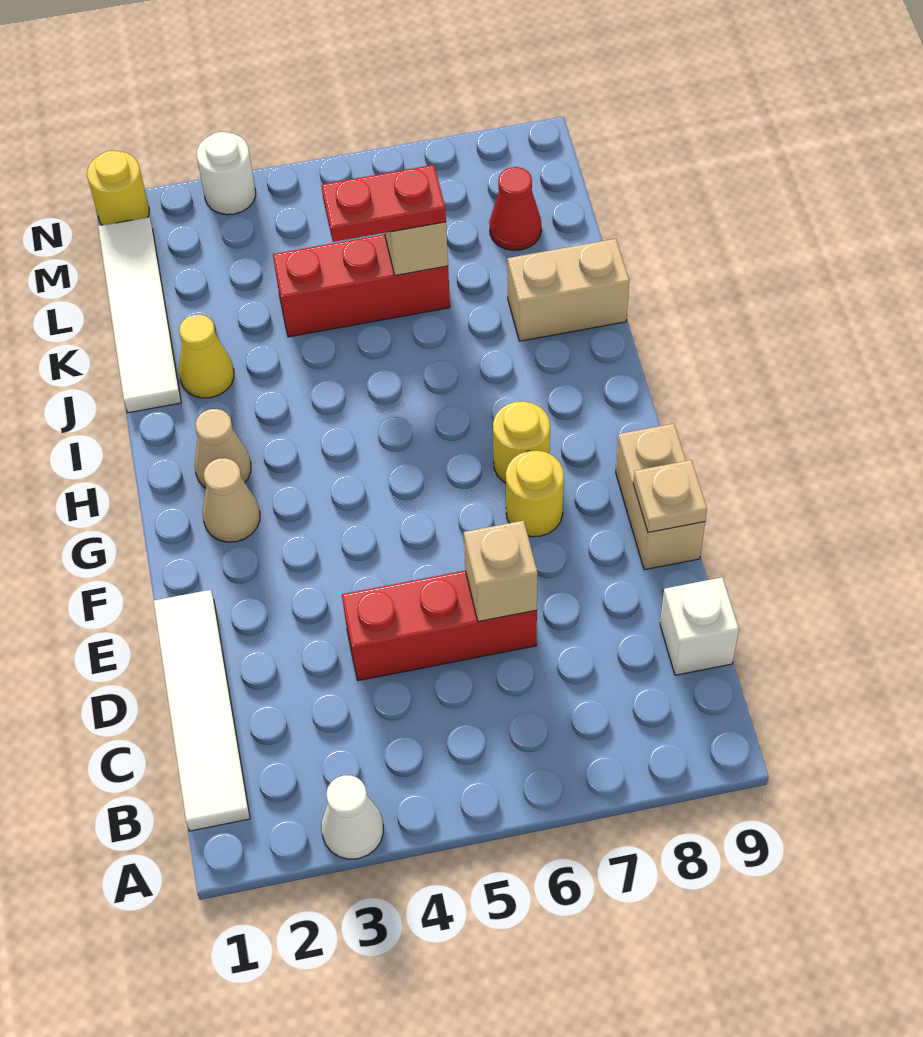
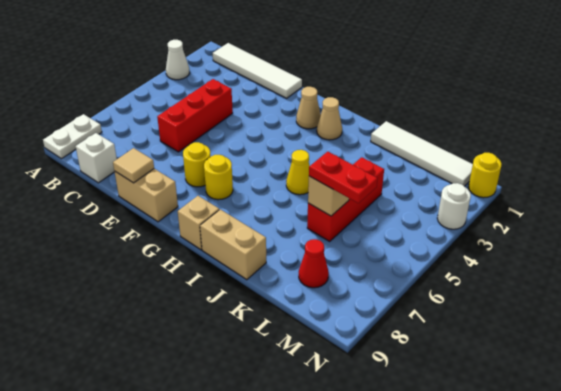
none -> white 1x2 plate [43,114,102,159]
tan 1x1 brick [464,520,538,622] -> tan 1x1 brick moved to [178,196,219,250]
tan 1x1 plate [633,460,707,532] -> tan 1x1 tile [113,148,154,183]
yellow 1x1 cone [179,314,234,398] -> yellow 1x1 cone moved to [286,150,310,195]
tan 1x2 brick [507,239,629,341] -> tan 1x2 brick turned to [200,209,266,280]
red 1x2 plate [321,165,446,242] -> red 1x2 plate turned to [309,152,378,203]

